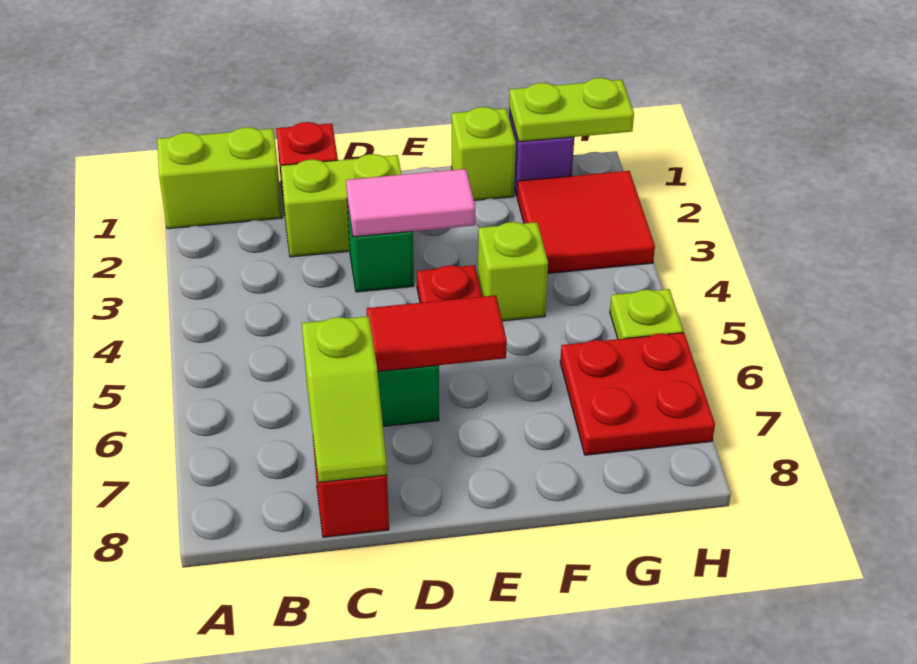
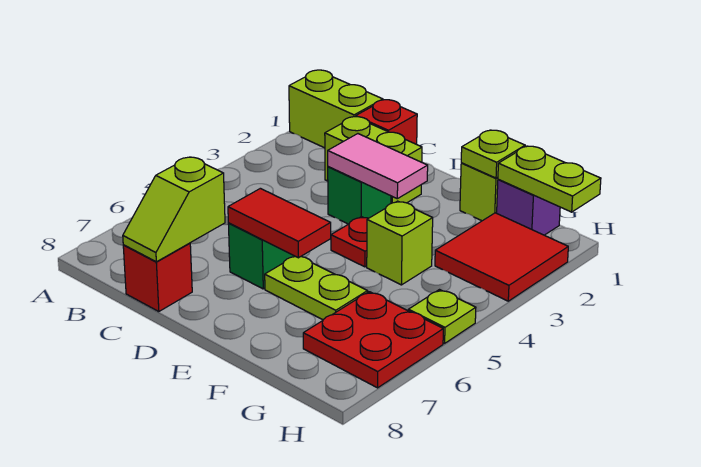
none -> lime 1x2 plate [265,257,368,320]
none -> lime 1x1 plate [461,130,525,178]

